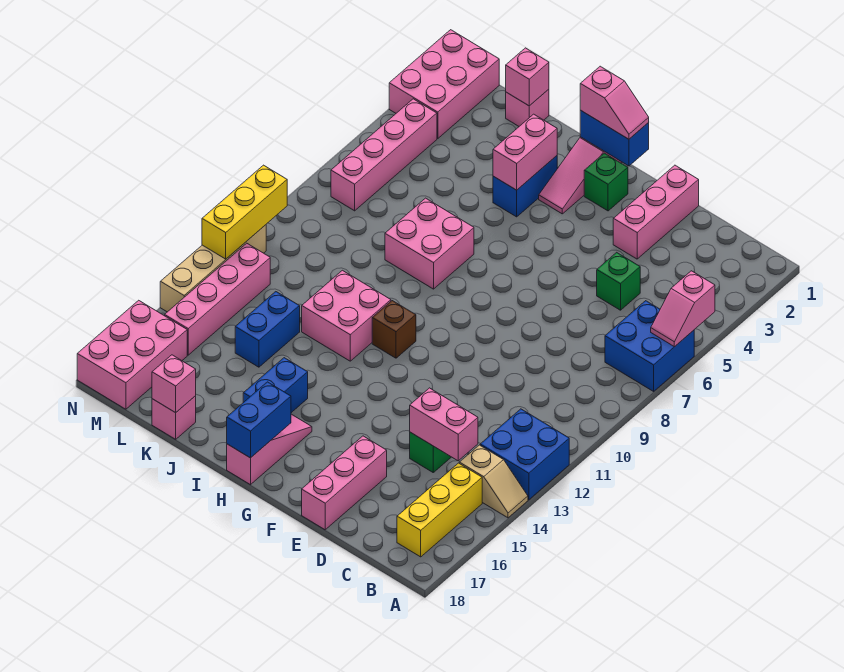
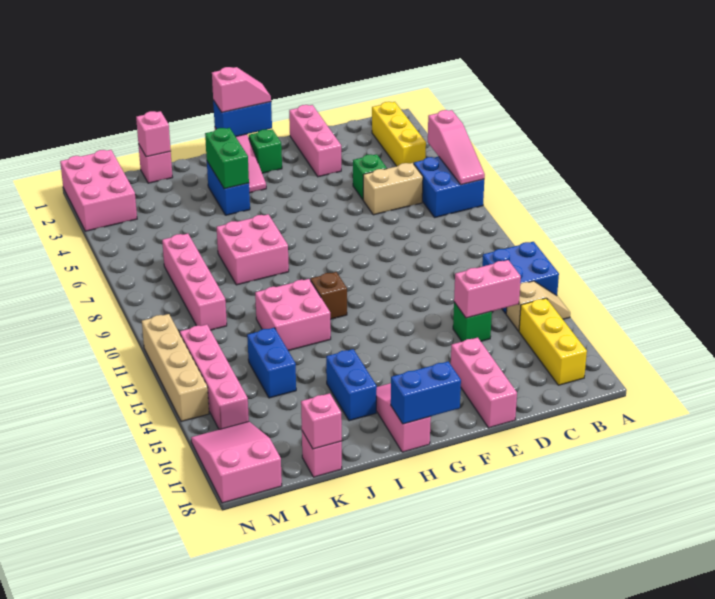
pink 1x2 slope [651,271,715,347] -> pink 1x3 slope [428,110,485,185]
none -> tan 1x2 brick [363,163,423,215]
blue 1x2 brick [227,382,291,458] -> blue 1x2 brick turned to [391,361,461,424]
pink 1x2 brick [493,114,557,190] -> green 1x2 brick [205,128,249,189]
pink 1x4 brick [331,99,437,211] -> pink 1x4 brick moved to [162,233,227,330]
pink 2x3 brick [77,300,187,409] -> pink 2x3 slope [191,422,282,503]
yellow 1x3 brick [202,165,287,259] -> yellow 1x3 brick moved to [372,102,426,166]

